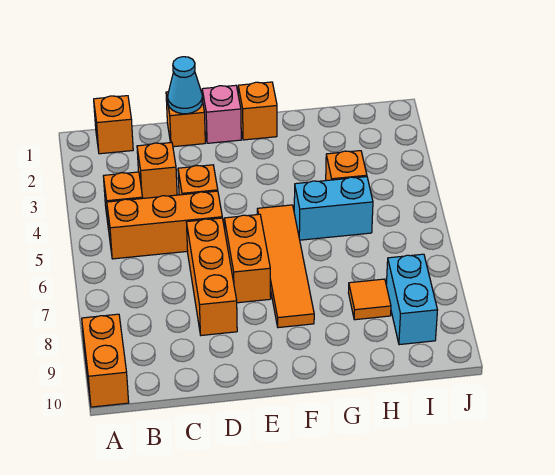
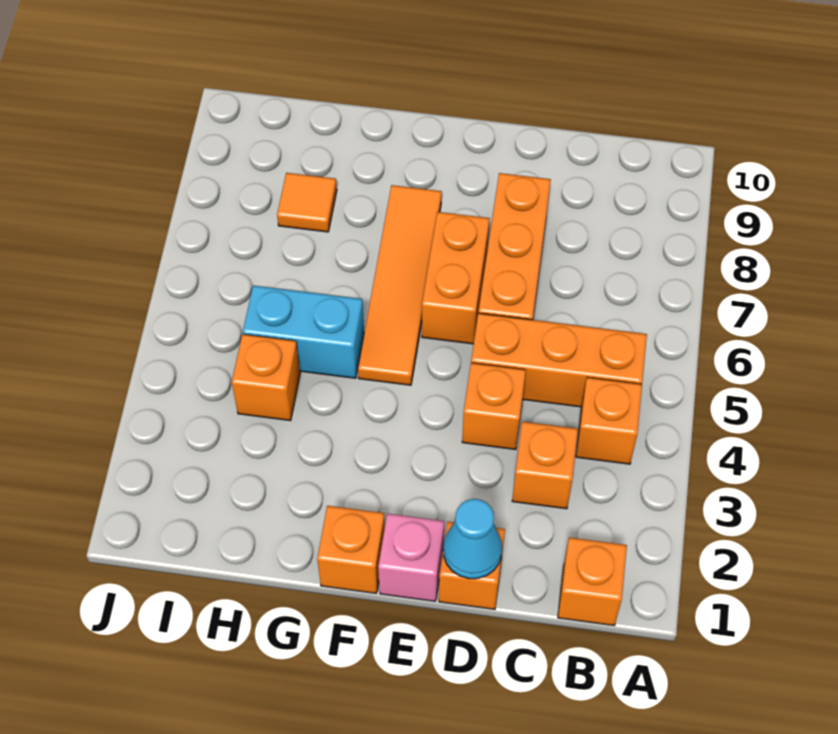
orange 1x2 brick [82,314,129,407] -> none
cyan 1x2 brick [386,254,438,345] -> none

